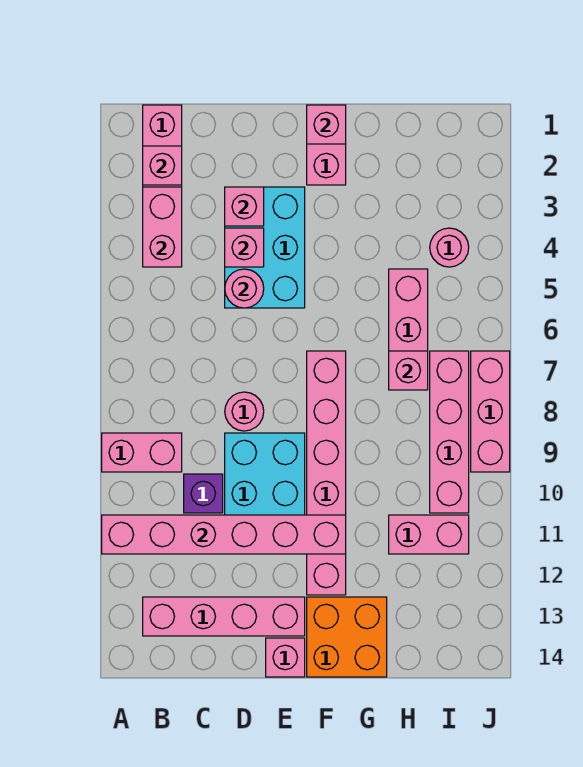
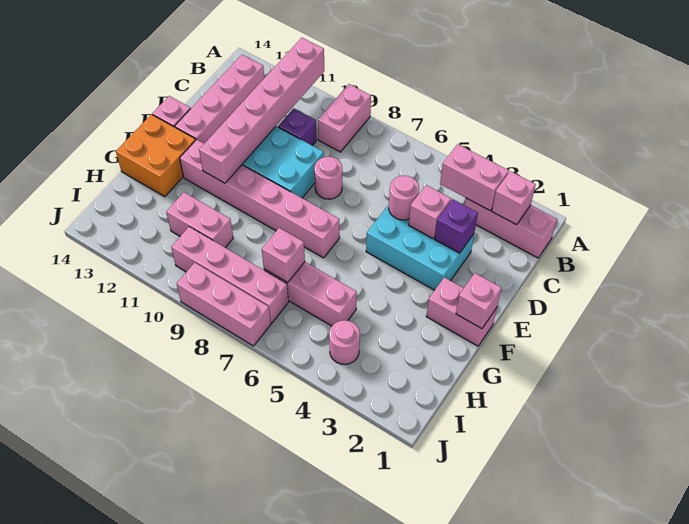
pink 1x1 brick [225,187,264,226] -> purple 1x1 brick [435,199,478,253]
pink 1x2 brick [389,515,469,554] -> pink 1x2 brick turned to [166,192,233,248]

